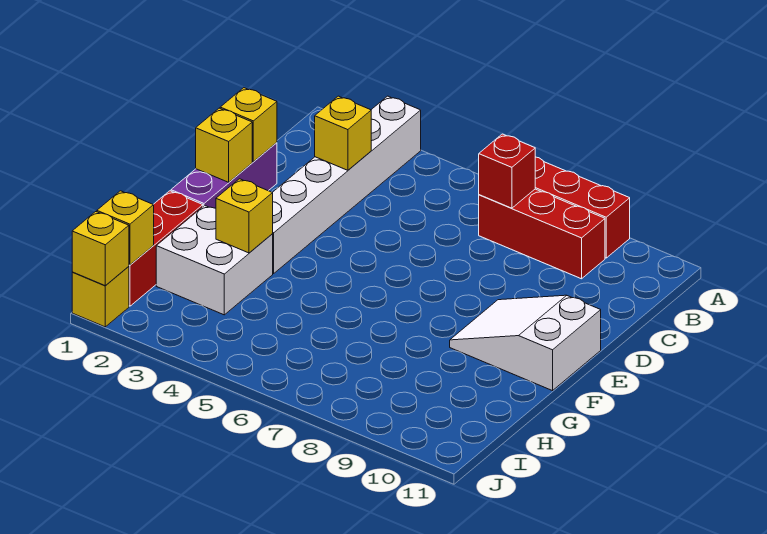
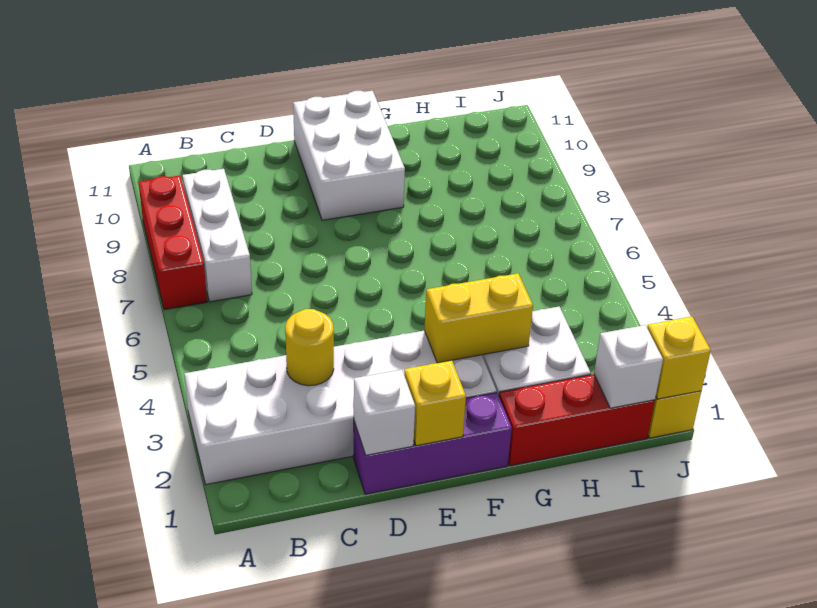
white 1x6 brick [272,96,421,273] -> white 2x6 brick [185,331,496,485]
red 1x3 brick [479,189,605,279] -> white 1x3 brick [183,169,252,302]
red 1x1 brick [479,134,535,208] -> none
yellow 1x1 brick [315,96,371,170] -> yellow 1x1 round brick [285,309,334,386]
yellow 1x1 brick [220,88,277,162] -> white 1x1 brick [354,370,415,455]
white 2x3 slope [450,295,601,391] -> white 2x3 brick [293,91,405,220]
yellow 1x1 brick [216,179,273,253] -> yellow 1x2 brick [424,273,533,363]
yellow 1x1 brick [97,191,154,265] -> white 1x1 brick [594,325,663,408]

